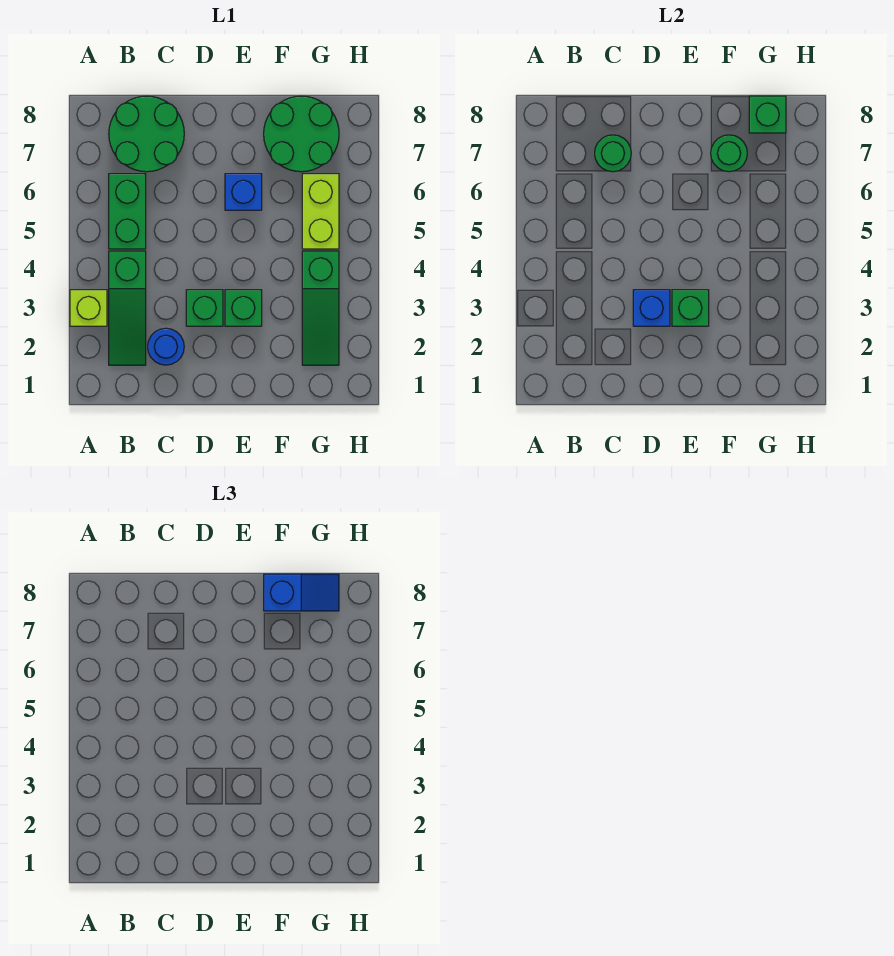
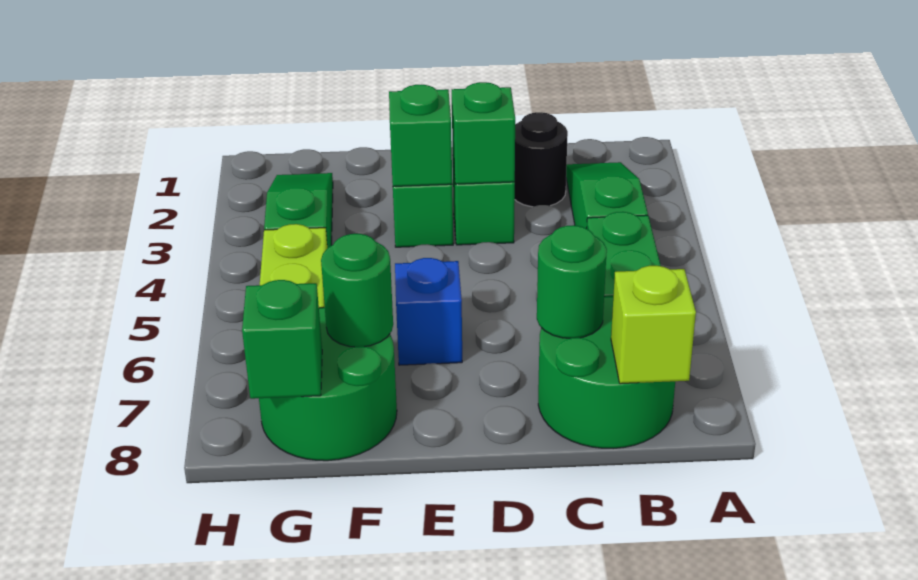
lime 1x1 brick [70,290,107,326] -> lime 1x1 brick moved to [611,266,696,384]
blue 1x1 round brick [148,328,184,365] -> black 1x1 round brick [515,112,568,207]
blue 1x1 brick [633,290,670,326] -> green 1x1 brick [452,82,515,184]
blue 1x2 slope [264,574,339,611] -> none

